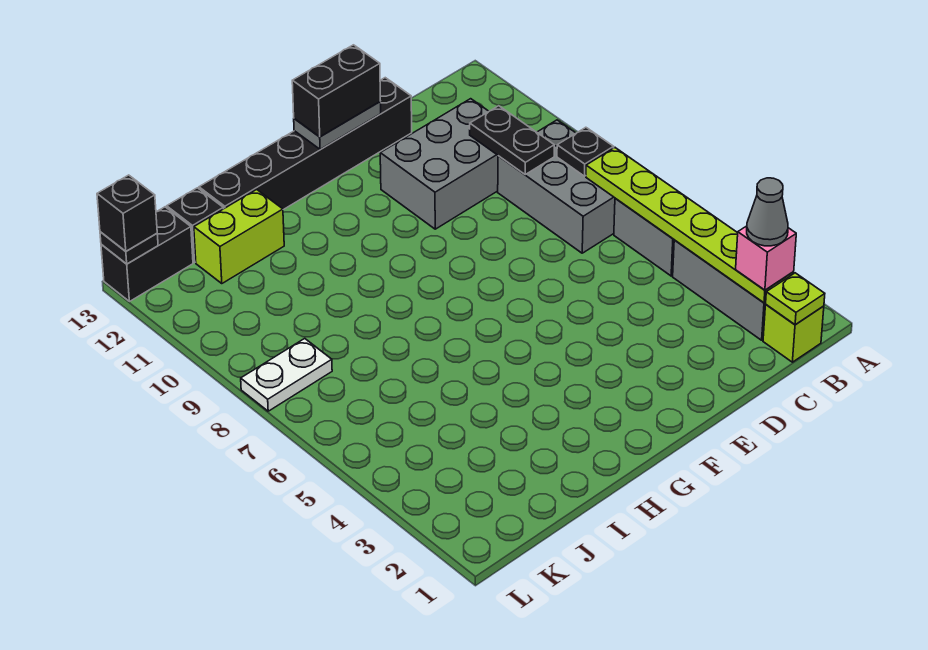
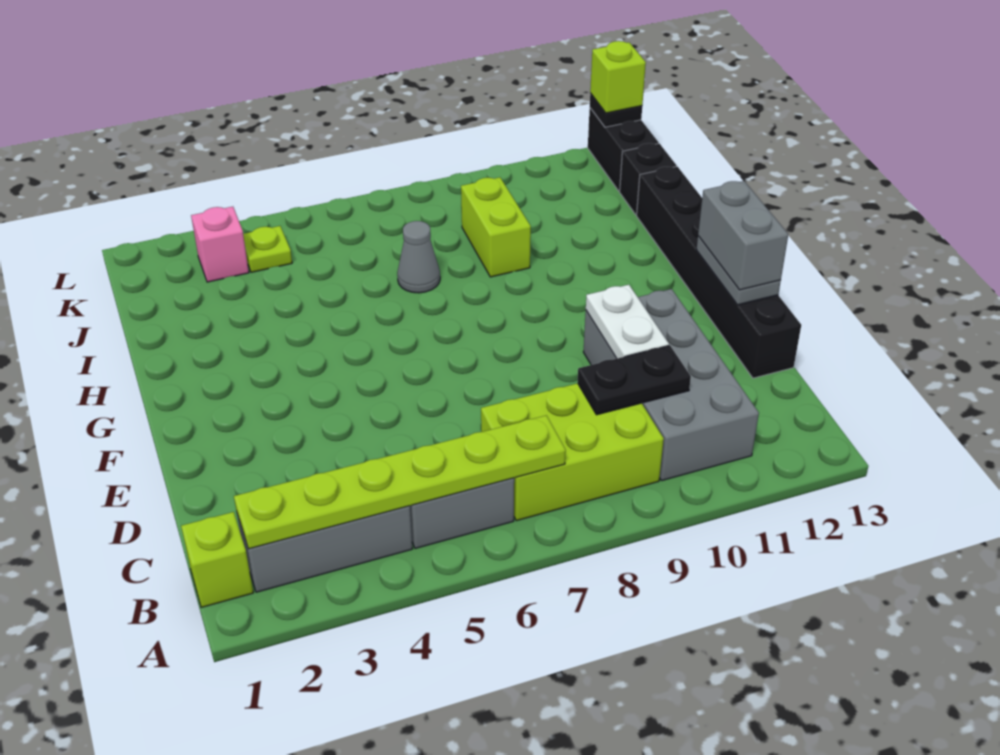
lime 1x1 plate [766,273,825,325] -> lime 1x1 plate moved to [243,226,292,272]
pink 1x1 brick [736,226,796,290] -> pink 1x1 brick moved to [191,207,249,282]
grey 1x1 cone [747,178,788,246] -> grey 1x1 cone moved to [397,221,440,293]
grey 2x3 brick [498,120,615,253] -> lime 2x3 brick [481,383,664,521]
black 1x1 plate [557,127,614,176] -> none
grey 2x3 brick [380,99,498,229] -> grey 2x4 brick [583,289,759,481]
black 1x2 brick [292,45,380,137] -> grey 1x2 brick [698,181,788,290]
lime 1x2 brick [194,189,284,284] -> lime 1x2 brick moved to [461,177,531,277]
white 1x2 plate [241,339,332,411] -> white 1x2 plate moved to [586,285,669,359]
black 1x1 brick [97,175,157,251] -> lime 1x1 brick [590,41,646,113]

